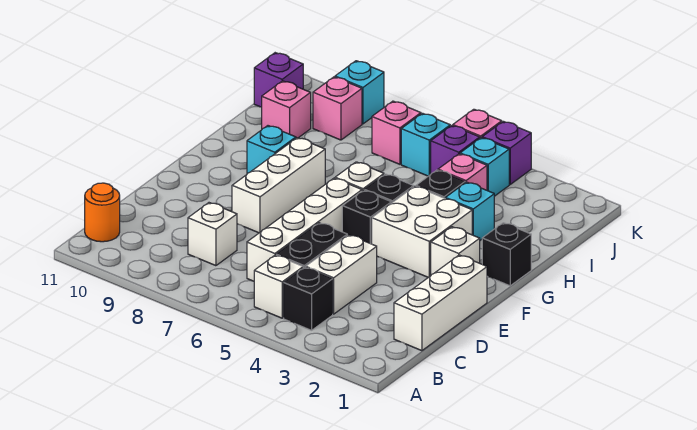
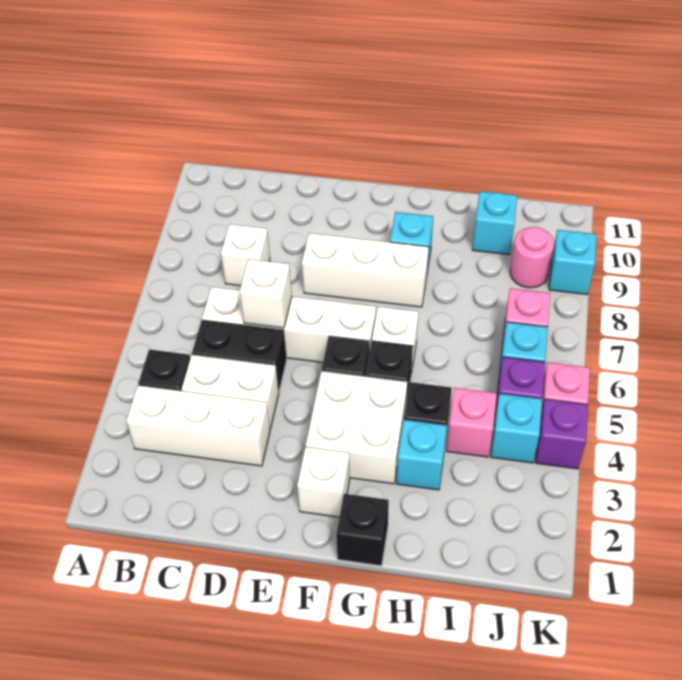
white 1x1 brick [254,255,303,318] -> white 1x1 brick moved to [240,259,292,328]
orange 1x1 round brick [85,183,120,242] -> none
white 1x3 brick [394,255,487,351] -> white 1x3 brick moved to [126,385,270,466]
pink 1x1 brick [262,81,311,138] -> cyan 1x1 brick [472,191,517,255]
pink 1x1 brick [313,77,362,140] -> pink 1x1 round brick [510,227,554,288]
purple 1x1 brick [254,53,303,107] -> none

